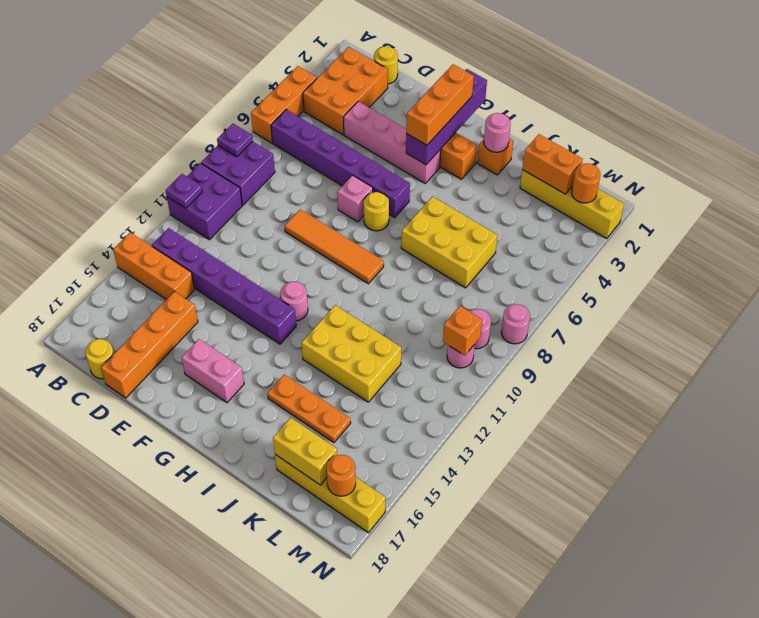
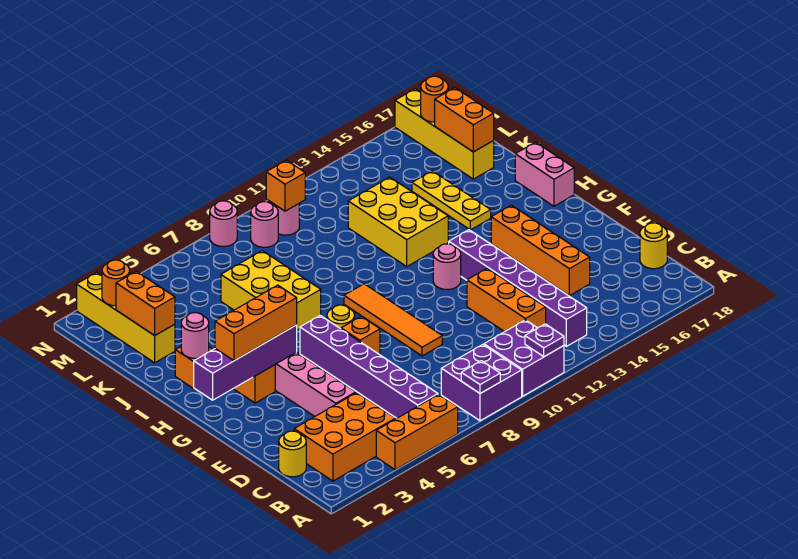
orange 1x3 brick [113,233,195,300] -> orange 1x3 brick moved to [467,268,546,332]
orange 1x4 brick [101,291,198,398] -> orange 1x4 brick turned to [491,205,590,296]
pink 1x1 brick [337,175,373,222] -> orange 1x1 brick [341,316,380,355]
pink 1x2 brick [182,339,244,403] -> pink 1x2 brick moved to [515,142,574,206]
orange 1x3 plate [267,375,351,443] -> yellow 1x3 plate [412,171,491,230]
yellow 1x2 brick [273,418,337,485] -> orange 1x2 brick [435,88,494,152]

